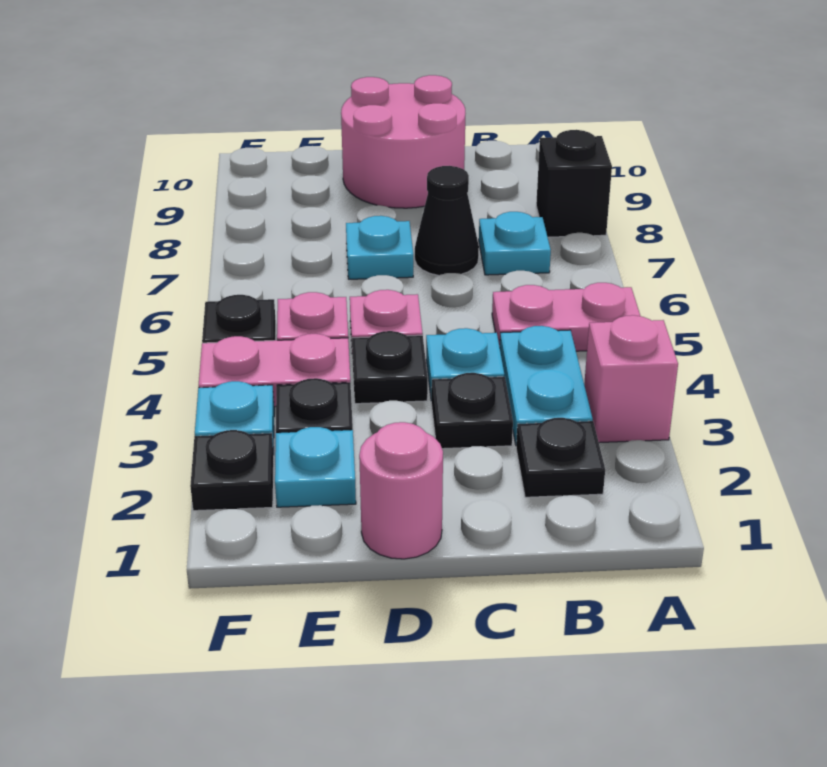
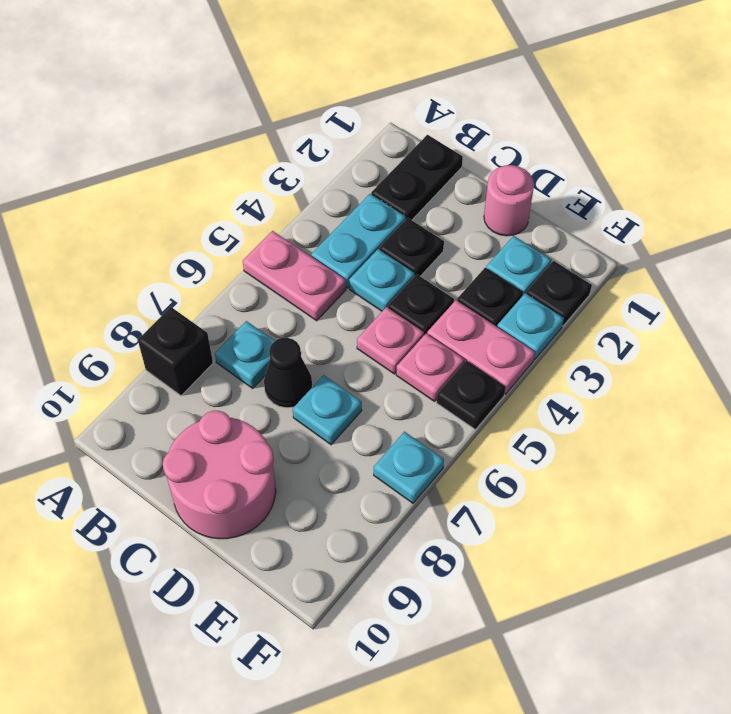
pink 1x1 brick [584,315,678,443] -> none
black 1x1 plate [516,418,605,497] -> black 1x2 plate [371,135,463,220]
none -> cyan 1x1 plate [374,432,444,503]

